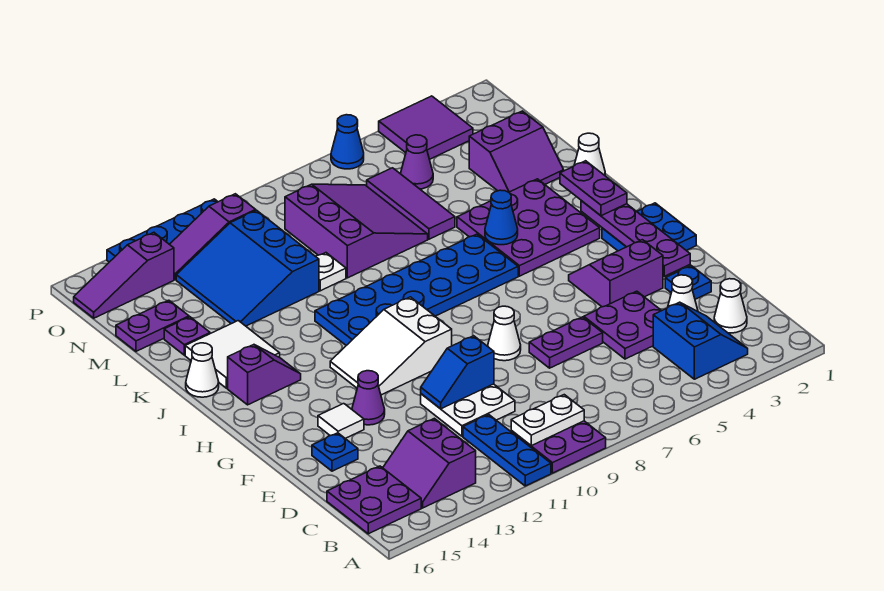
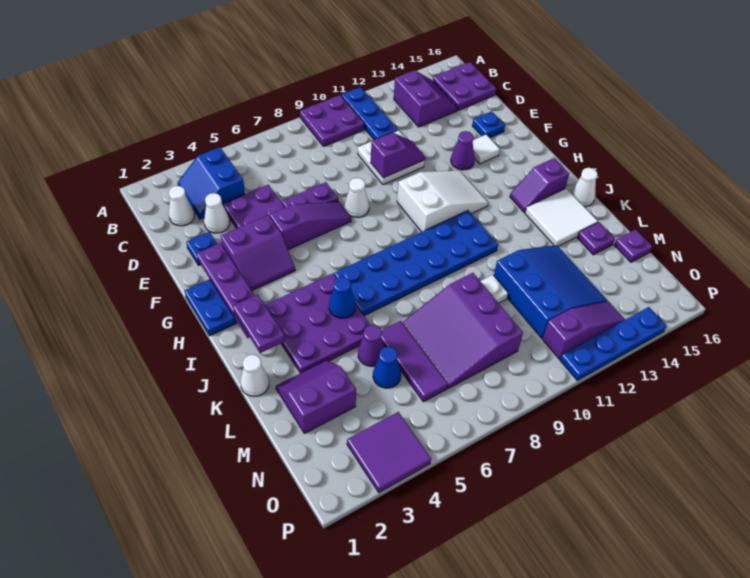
white 1x2 plate [511,395,584,446] -> none
blue 1x2 slope [421,336,494,409] -> purple 1x2 slope [371,132,425,178]
purple 1x2 plate [116,300,189,351] -> purple 1x1 plate [614,229,652,262]
purple 1x1 cone [401,135,433,189] -> purple 1x1 cone moved to [358,325,384,366]
purple 1x3 slope [74,232,174,318] -> purple 1x3 slope moved to [270,201,351,250]
blue 1x1 cone [331,115,364,169] -> blue 1x1 cone moved to [373,347,401,388]

